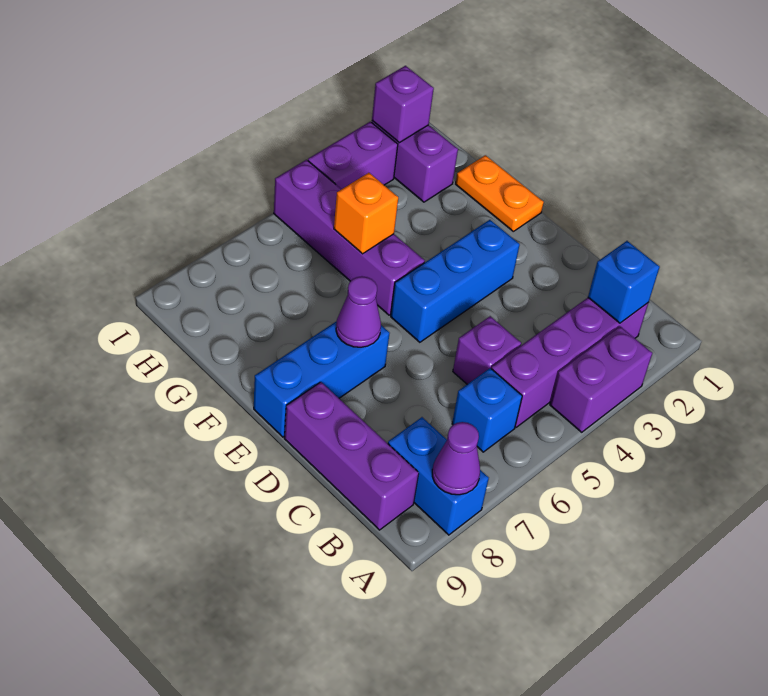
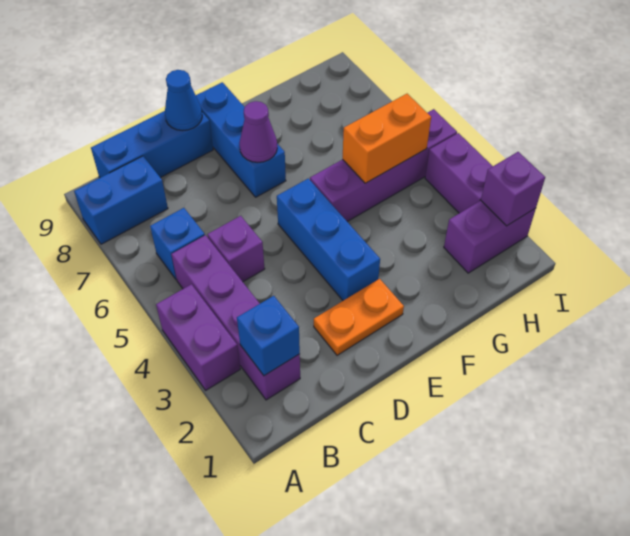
purple 1x1 cone [432,422,480,495] -> none
purple 1x3 brick [284,382,419,530] -> blue 1x3 brick [91,111,213,178]
none -> blue 1x1 cone [165,70,202,131]
orange 1x2 plate [456,155,544,231] -> orange 1x2 plate moved to [314,279,404,355]
orange 1x1 brick [334,173,398,254] -> orange 1x2 brick [343,94,431,183]

